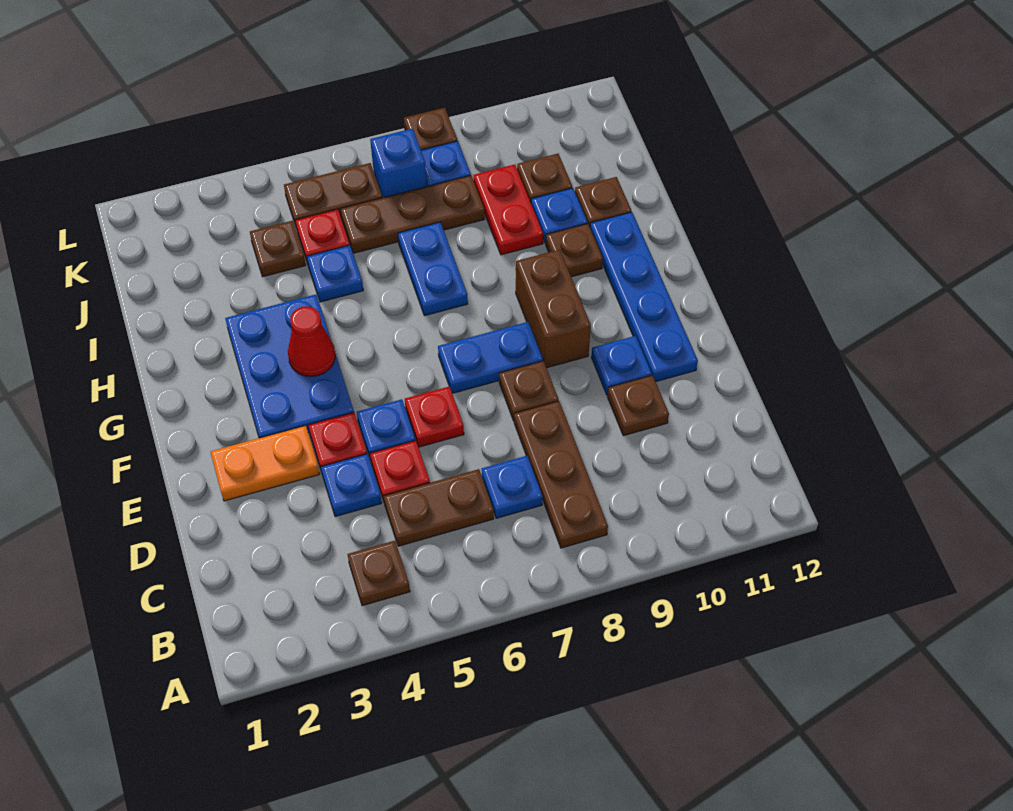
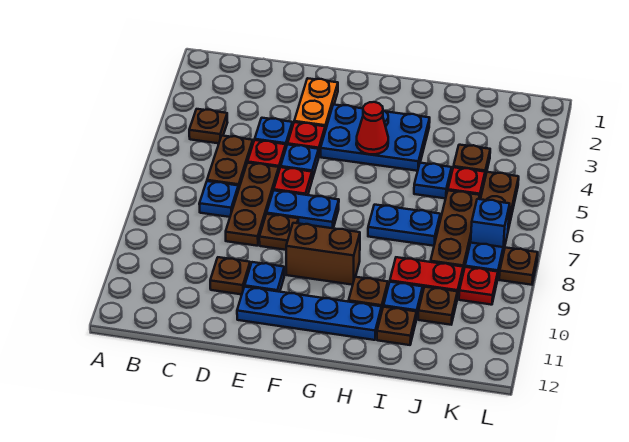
brown 1x3 plate [514,401,608,548] -> brown 1x3 plate turned to [226,163,279,246]
blue 1x2 plate [438,322,543,393] -> blue 1x2 plate turned to [267,190,339,228]
none -> red 1x1 plate [459,267,498,305]

